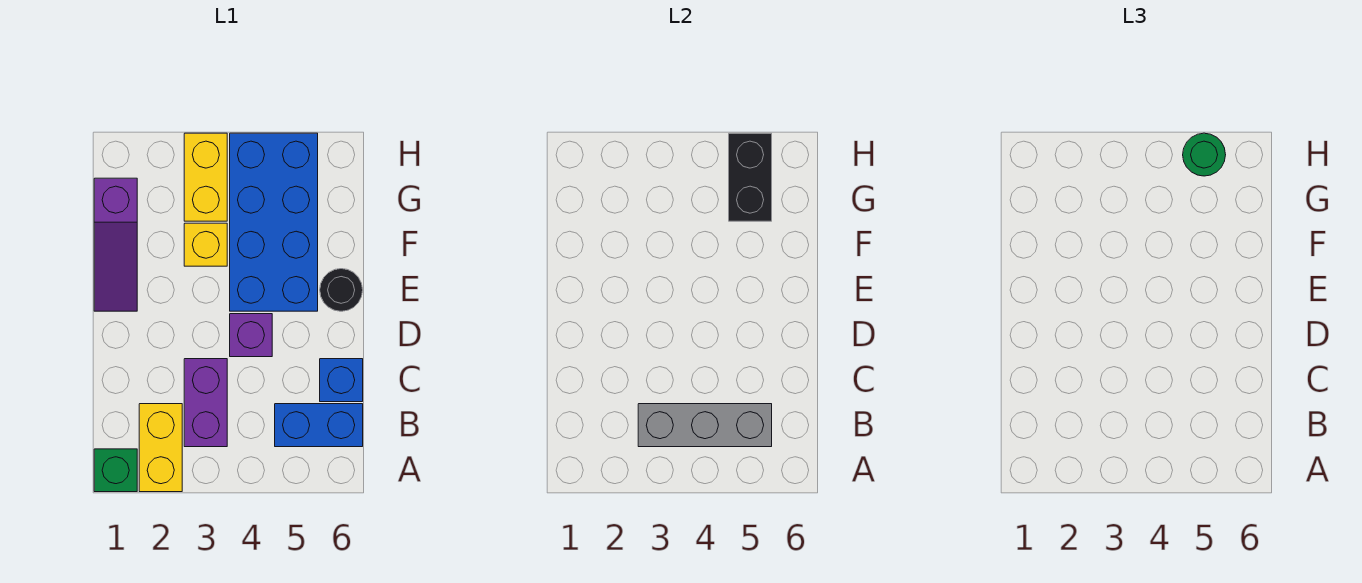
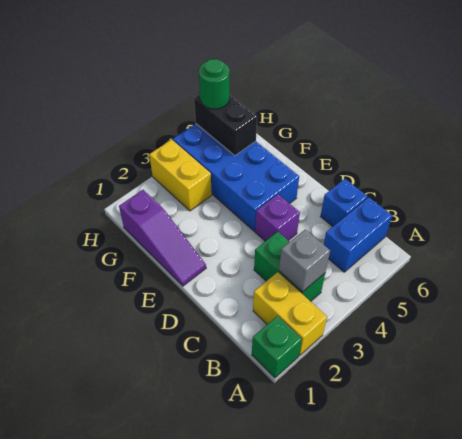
purple 1x2 brick [184,359,227,447] -> green 1x2 brick [254,232,325,301]
grey 1x3 brick [638,404,772,447] -> grey 1x1 brick [279,229,330,292]
black 1x1 round brick [320,269,363,311] -> none
yellow 1x1 brick [184,223,227,266] -> none

